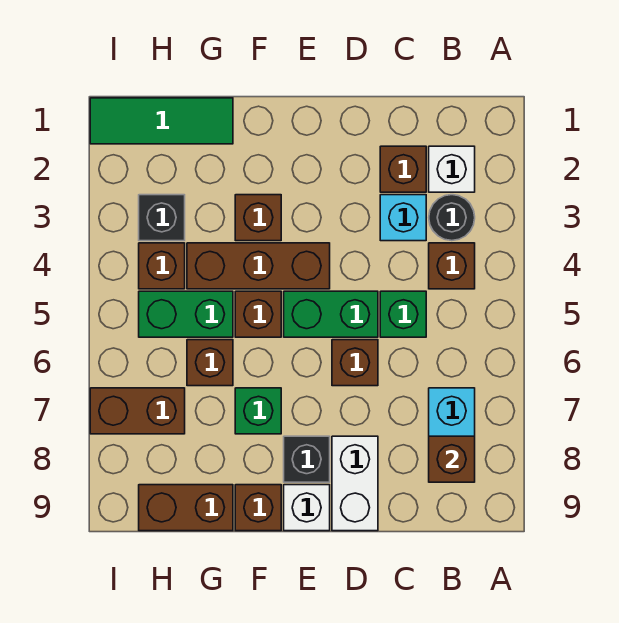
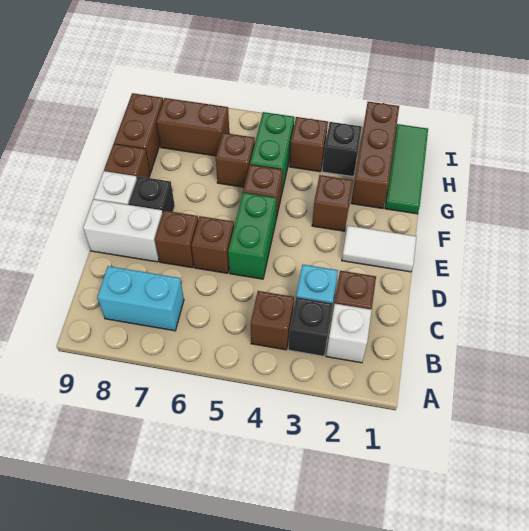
black 1x1 round brick [429,195,475,241] -> black 1x1 brick [288,297,333,356]
brown 1x1 brick [429,436,475,482] -> brown 1x1 brick moved to [155,211,198,268]
green 1x1 brick [380,291,426,337] -> none
none -> white 1x2 tile [342,226,417,272]
brown 1x3 brick [187,243,330,289] -> brown 1x3 brick moved to [351,102,399,209]
green 1x1 brick [235,388,281,434] -> none
brown 1x2 brick [90,388,185,434] -> brown 1x2 brick turned to [156,98,229,156]

